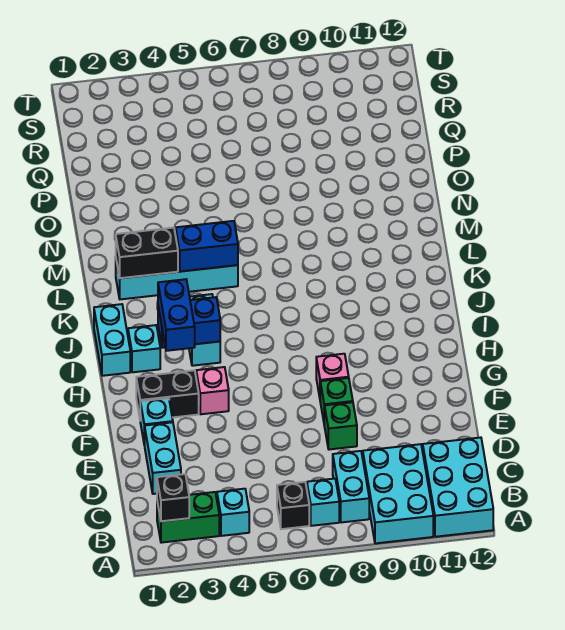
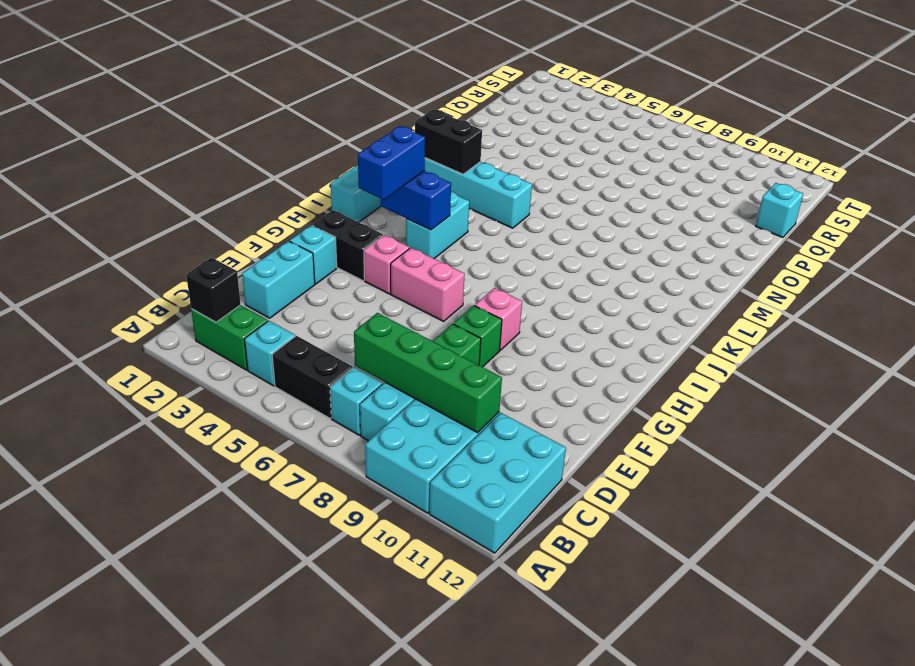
black 1x1 brick [277,482,309,529] -> black 1x2 brick [272,336,352,418]
none -> green 1x4 brick [354,313,502,433]
none -> pink 1x2 brick [391,248,465,321]
cyan 1x1 brick [128,325,160,372] -> cyan 1x1 brick moved to [756,183,803,238]
blue 1x2 brick [176,221,238,271] -> none

